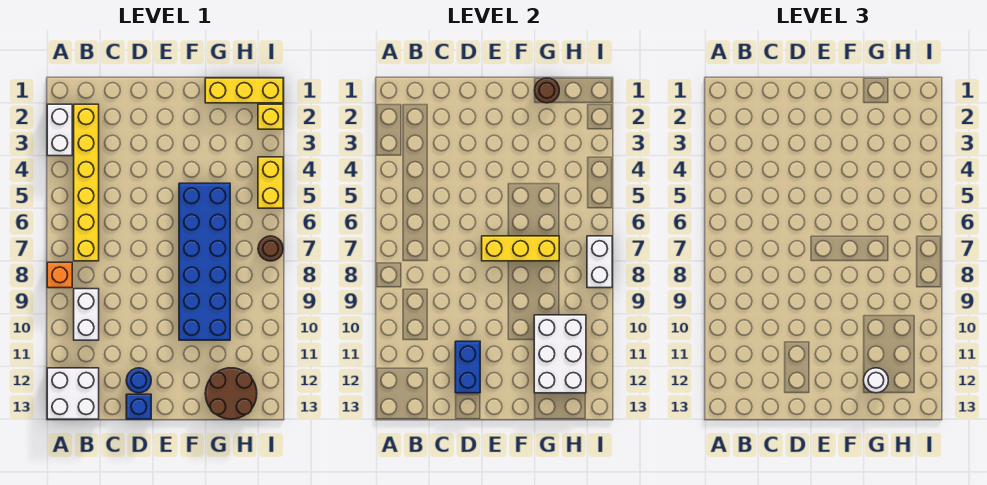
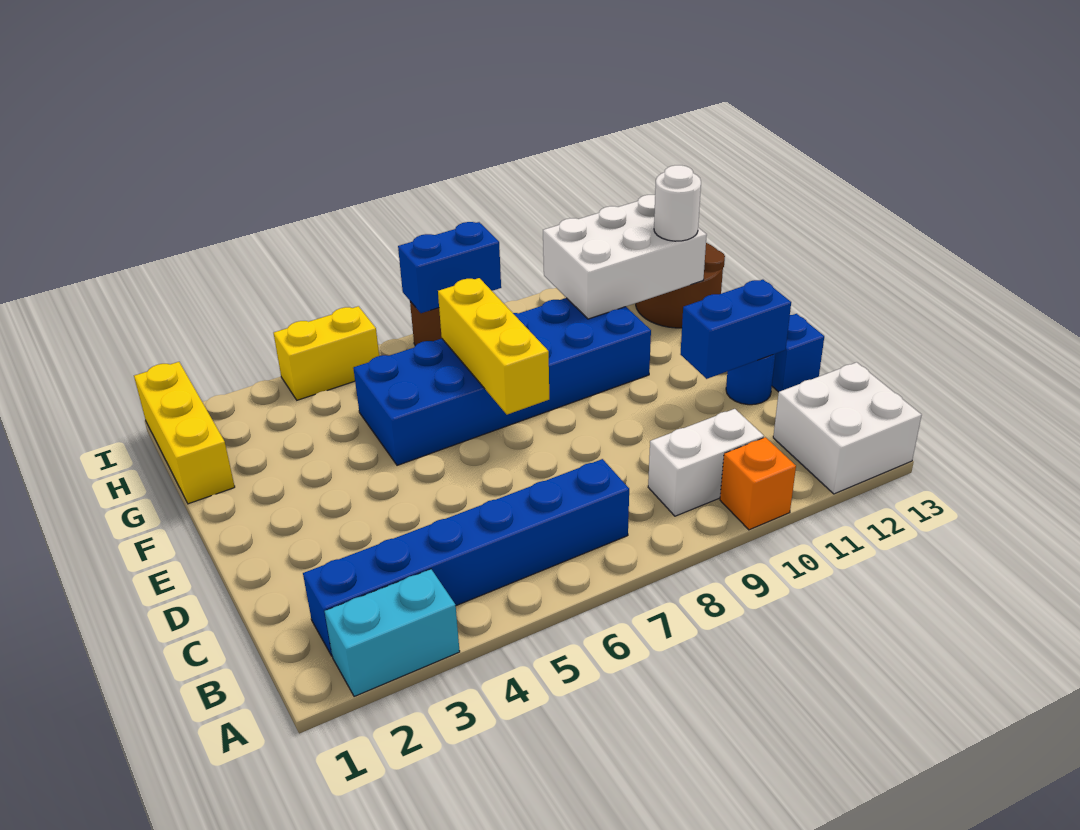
white 1x2 brick [47,104,72,156] -> cyan 1x2 brick [325,569,460,697]
orange 1x1 brick [47,262,72,288] -> orange 1x1 brick moved to [720,437,796,530]
yellow 1x6 brick [74,104,99,261] -> blue 1x6 brick [303,459,629,656]
brown 1x1 round brick [534,78,559,103] -> none
yellow 1x1 brick [258,104,283,129] -> none
white 1x2 brick [587,236,612,288] -> blue 1x2 brick [398,222,501,313]

